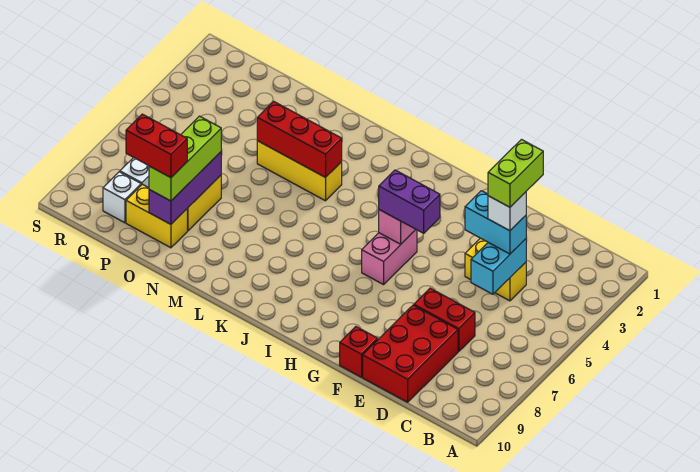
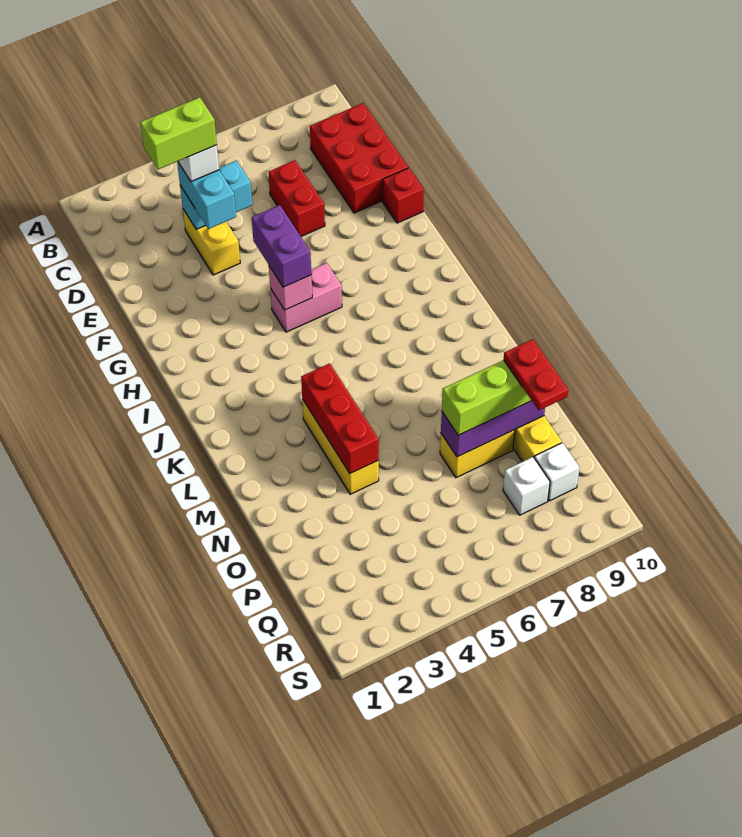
red 2x3 brick [363,305,458,402] -> red 2x3 brick turned to [310,103,408,213]
red 1x2 brick [126,114,187,178] -> red 1x2 plate [504,339,568,410]

